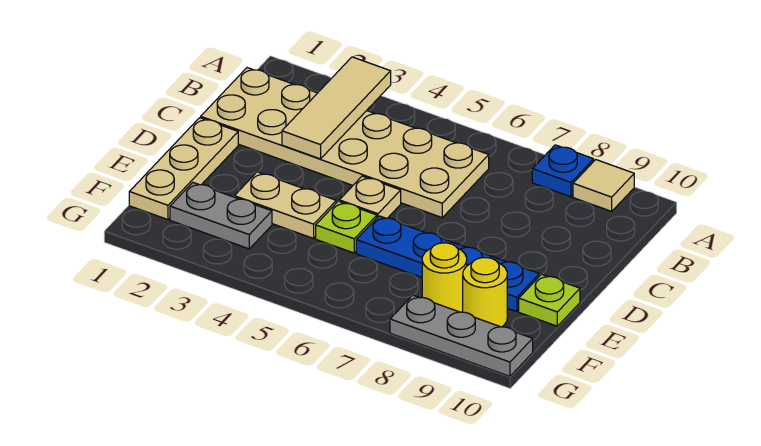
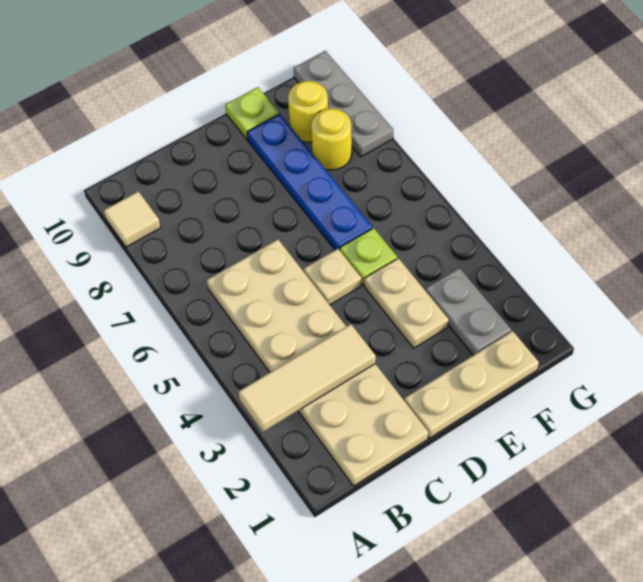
blue 1x1 plate [532,145,594,197] -> none

